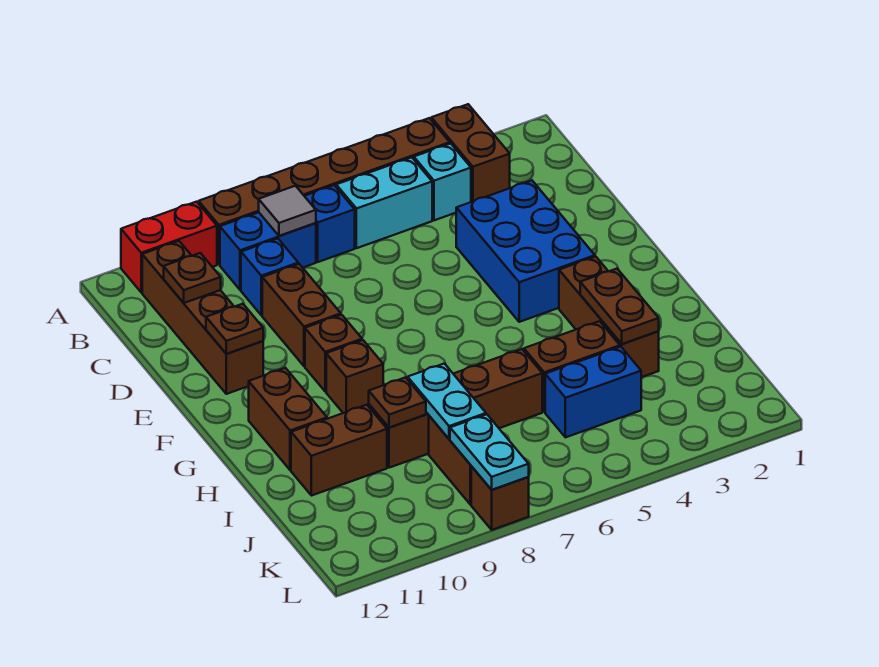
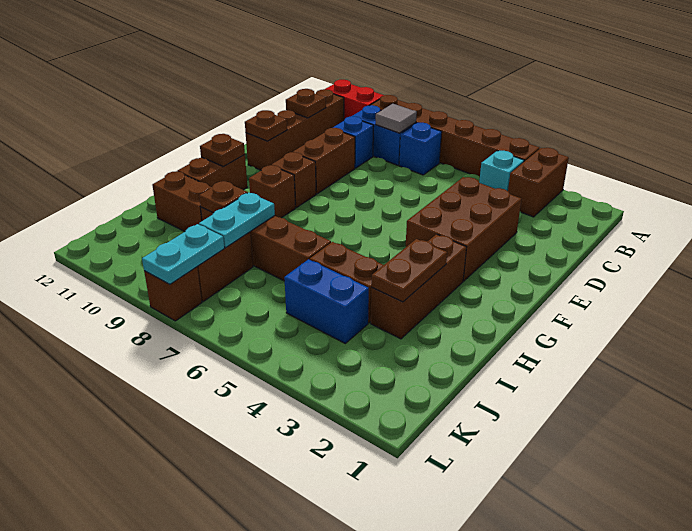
cyan 1x2 brick [336,157,432,248] -> none
blue 2x3 brick [456,180,595,322] -> brown 2x3 brick [406,177,521,281]
none -> brown 1x1 plate [200,134,245,167]

